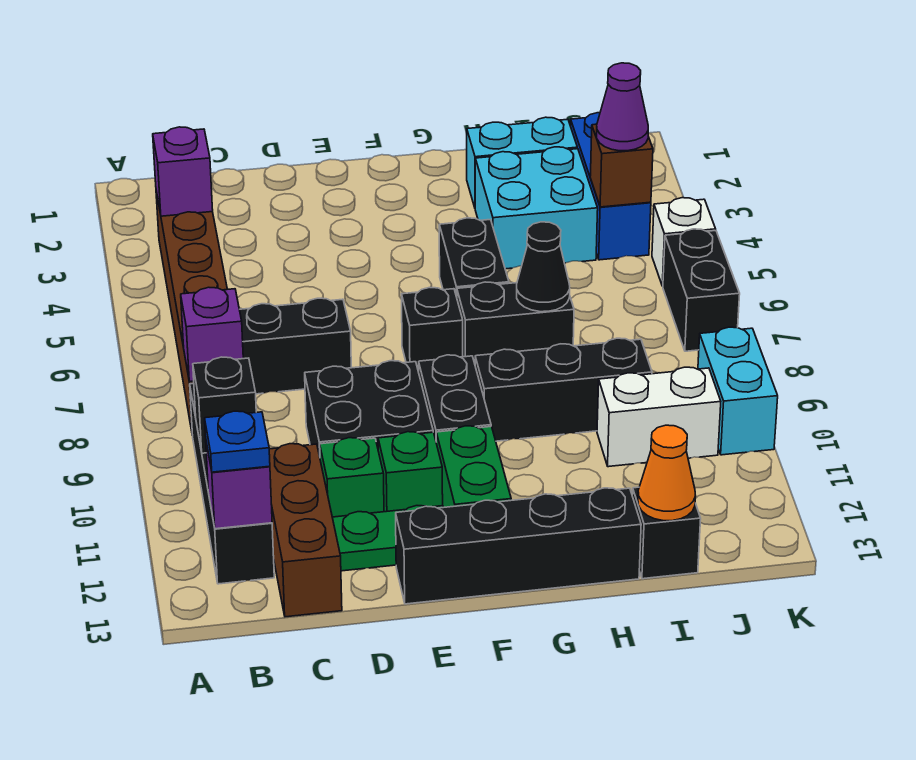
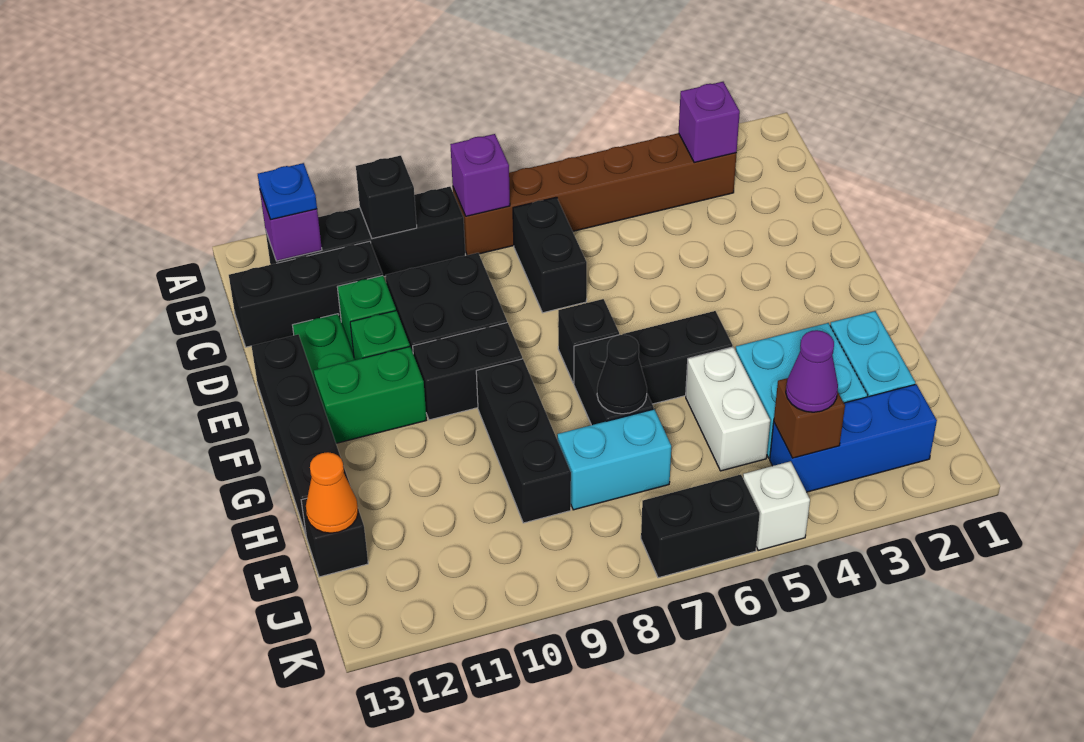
brown 1x3 brick [269,444,342,617] -> black 1x3 brick [229,241,383,347]
white 1x2 brick [597,367,721,467] -> white 1x2 brick moved to [686,347,770,471]
cyan 1x2 brick [698,327,778,455] -> cyan 1x2 brick moved to [557,409,671,510]

